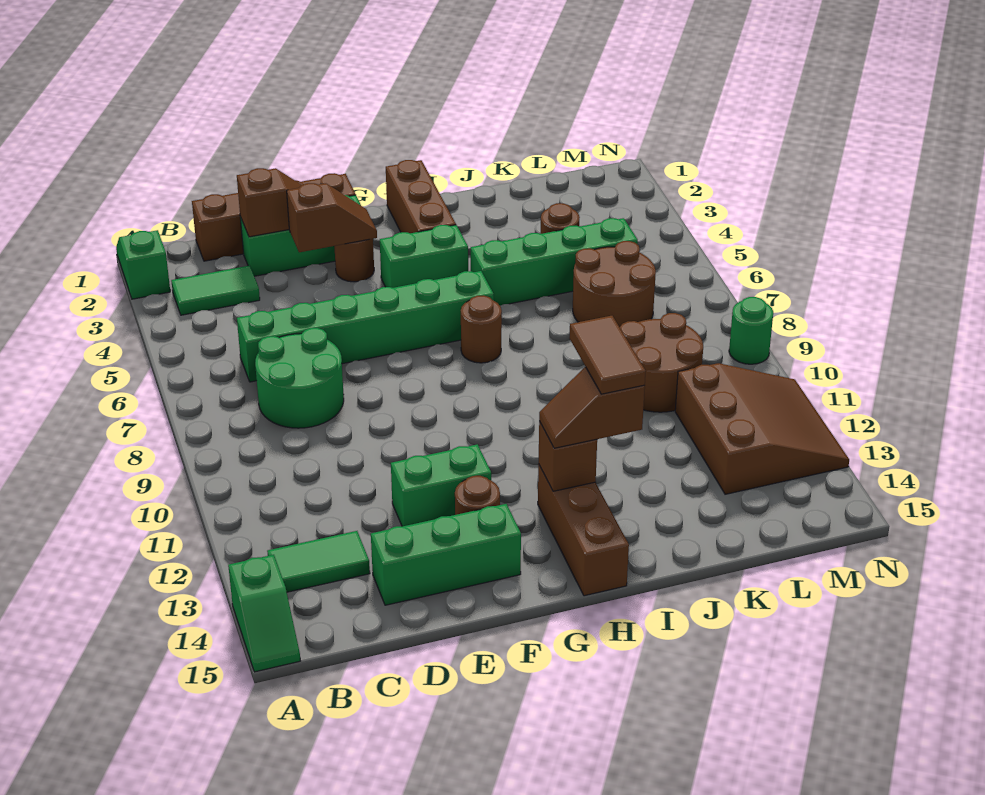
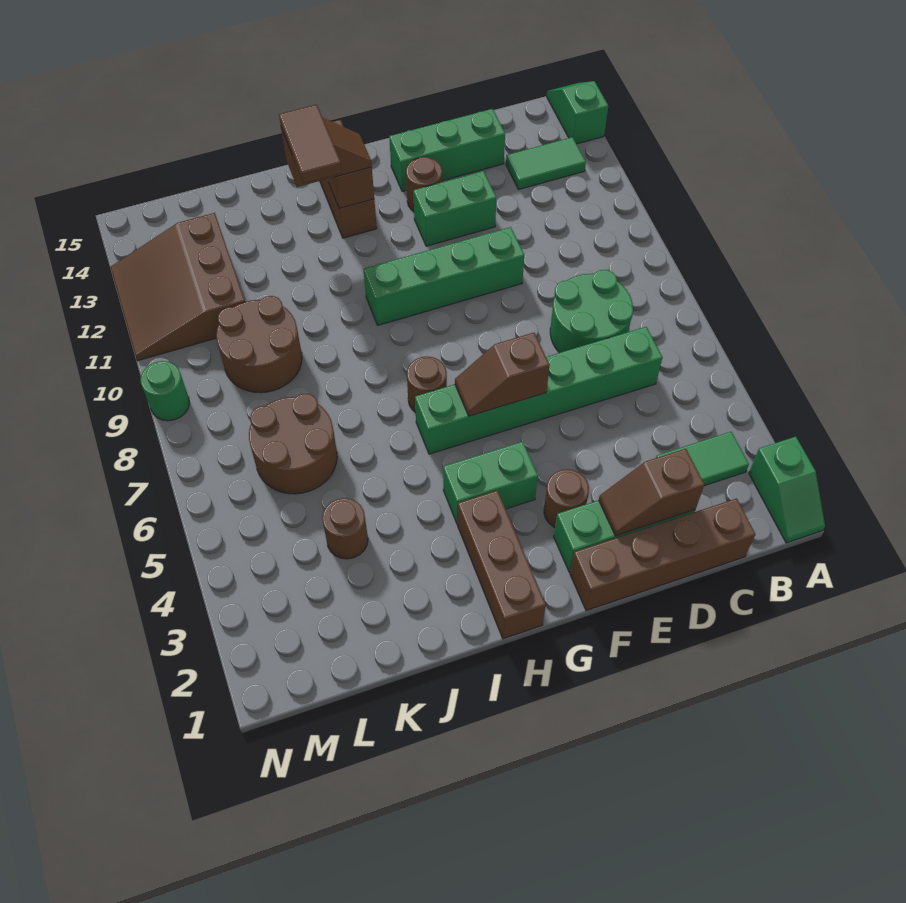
brown 1x2 slope [287,183,377,252] -> brown 1x2 slope moved to [455,333,550,416]
green 1x4 brick [471,218,638,306] -> green 1x4 brick moved to [363,227,524,325]

